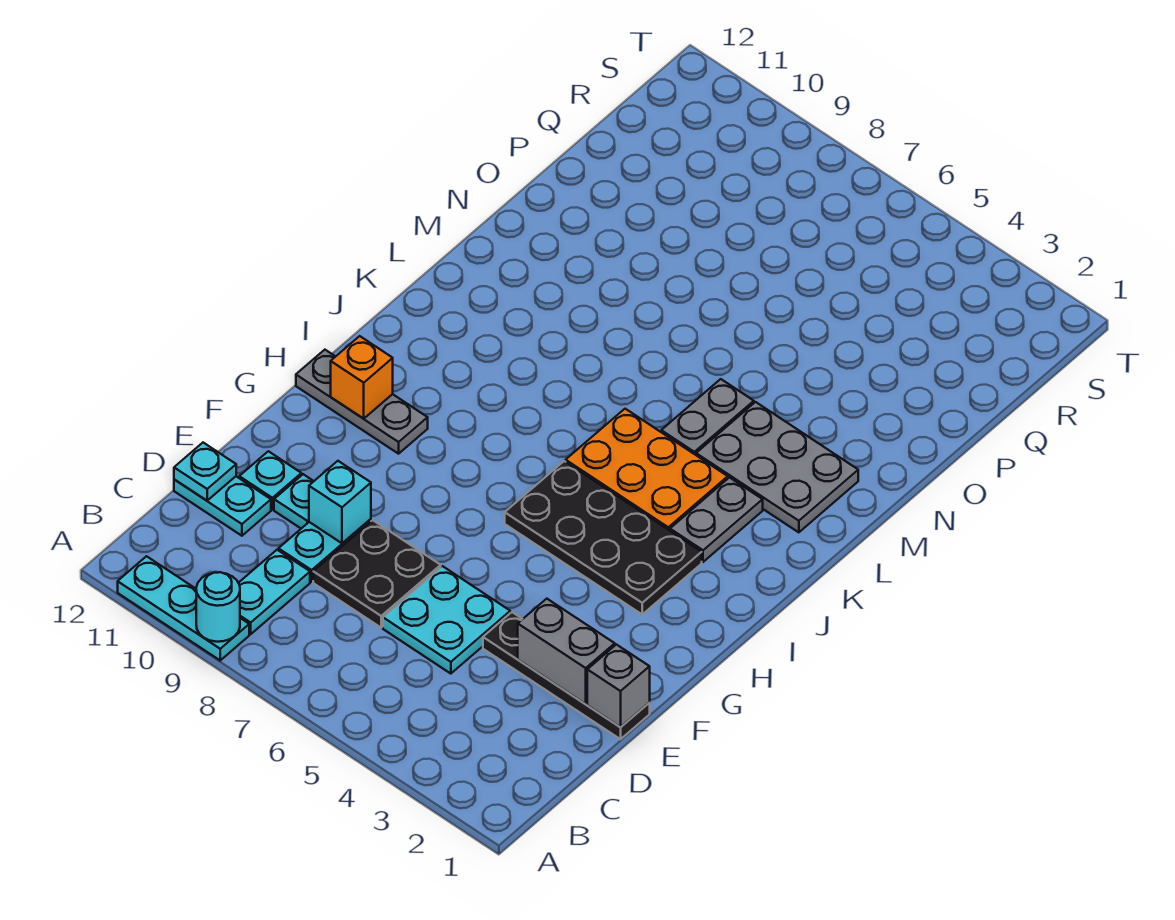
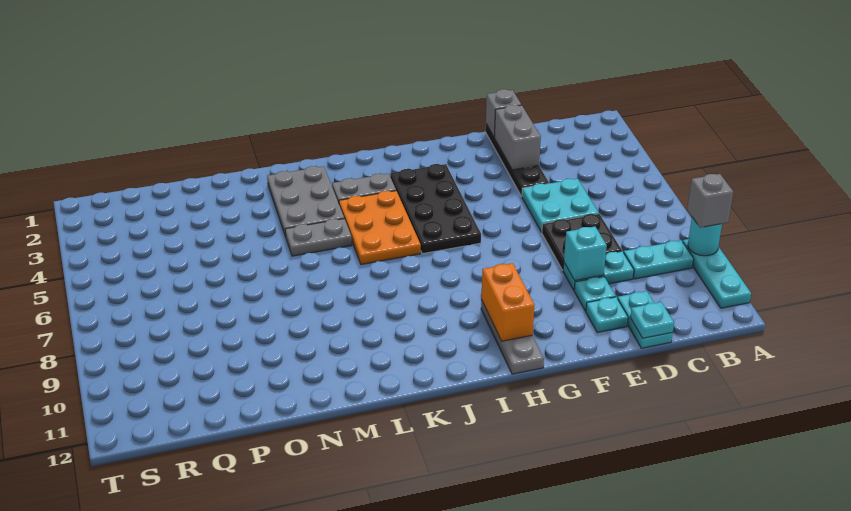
none -> grey 1x1 brick [687,174,733,228]
orange 1x1 brick [331,336,393,419] -> orange 1x2 brick [481,263,534,341]

